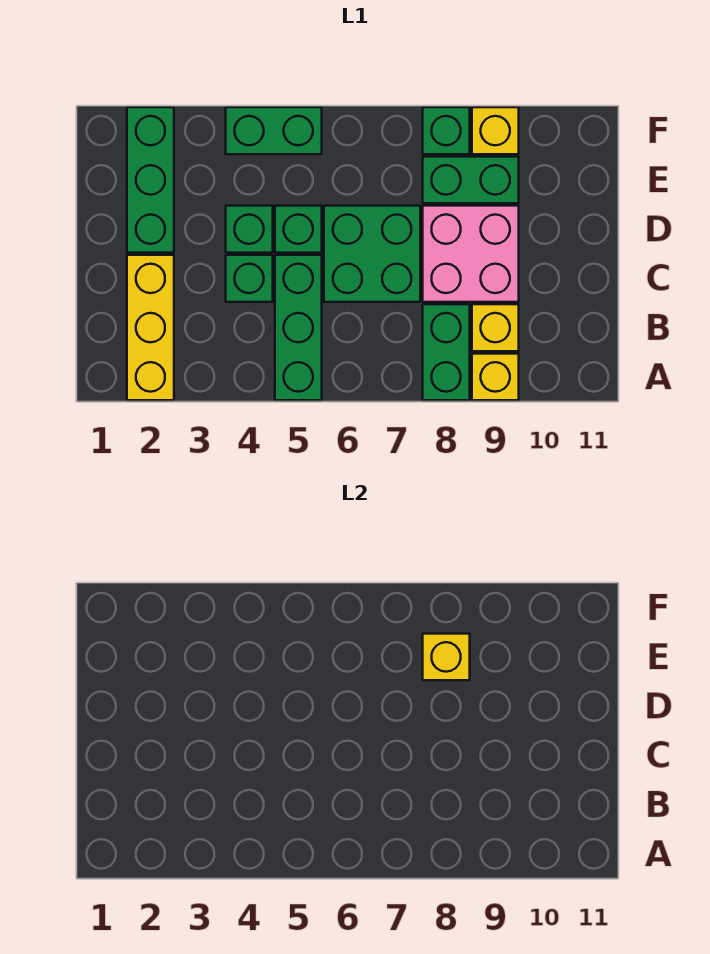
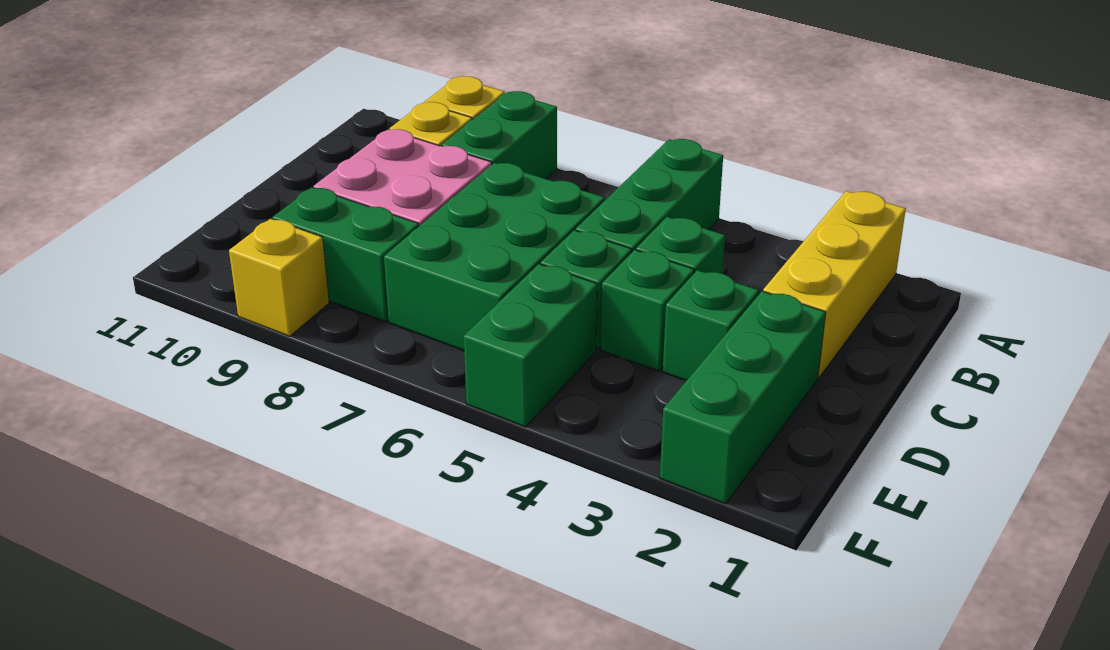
green 2x2 brick [324,206,420,302] -> green 2x3 brick [384,163,605,351]
yellow 1x1 brick [423,634,470,680] -> none
green 1x2 brick [226,107,322,154] -> green 1x2 brick turned to [464,264,597,427]
green 1x1 brick [423,107,470,154] -> green 1x1 brick moved to [663,270,759,381]

